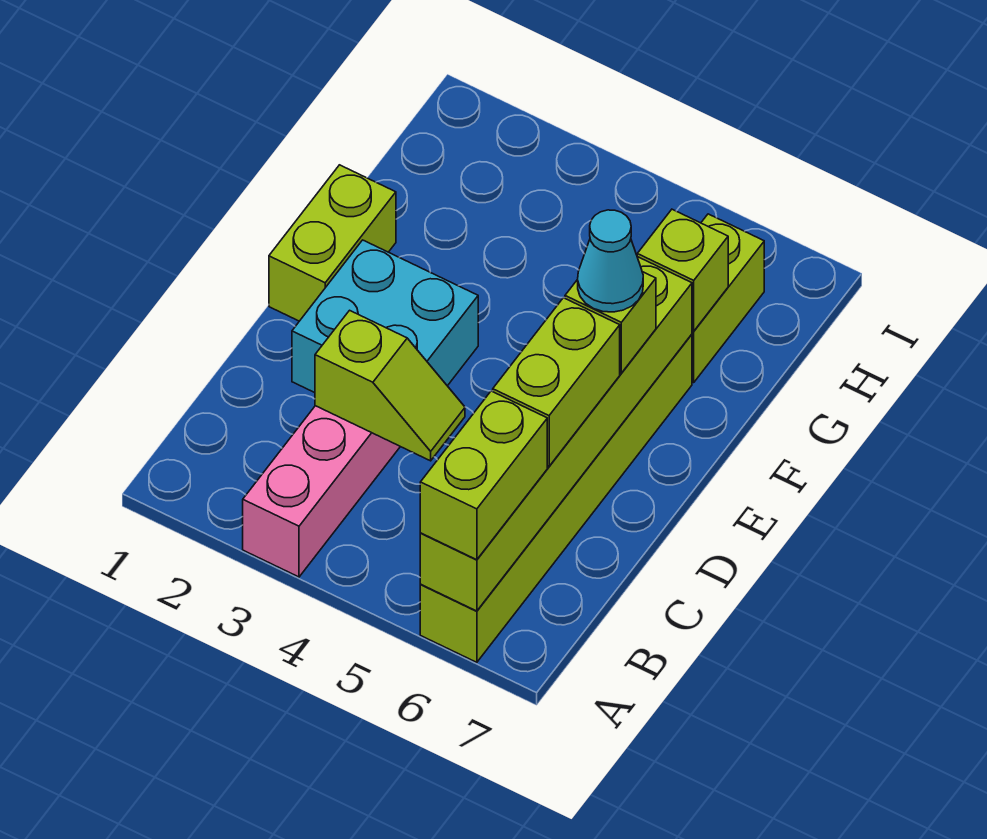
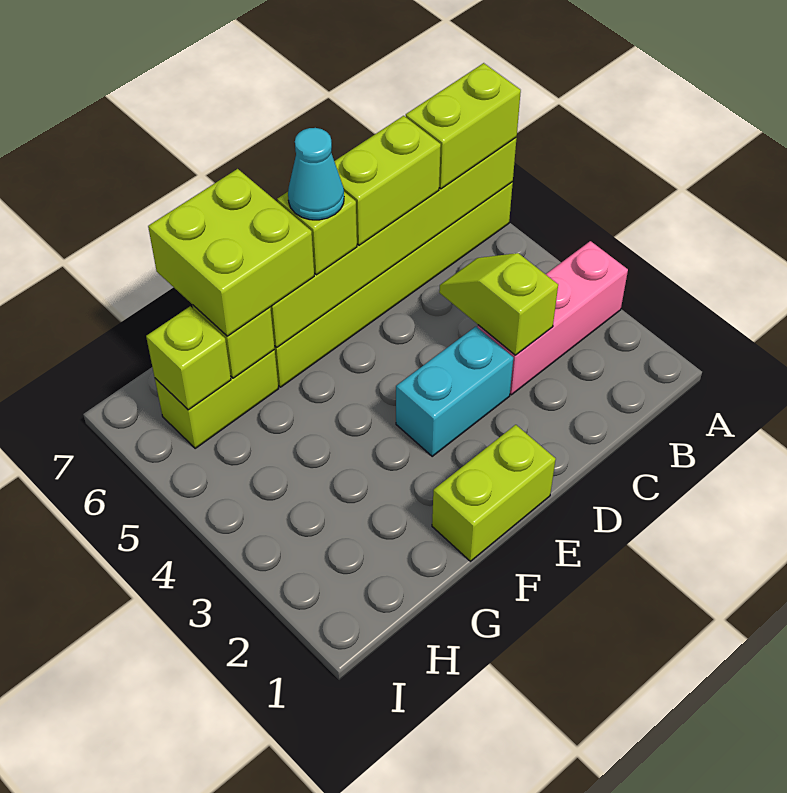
cyan 2x2 brick [292,240,478,393] -> cyan 1x2 brick [396,327,513,456]
none -> lime 2x2 brick [148,169,314,336]
none -> lime 1x1 brick [146,306,231,410]

